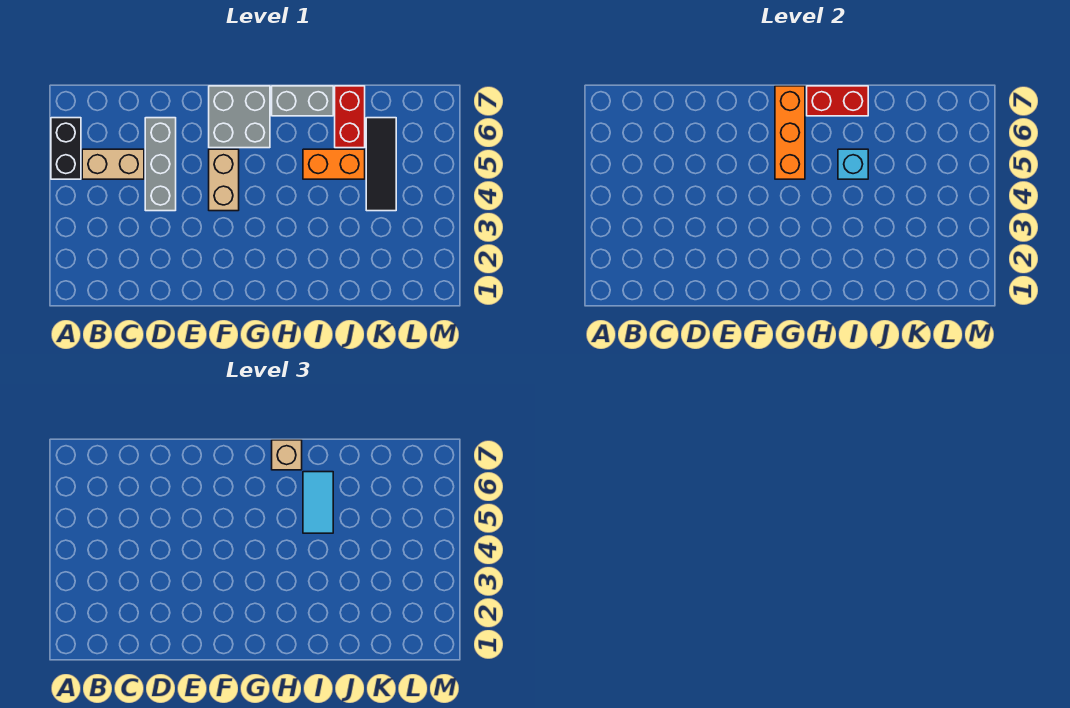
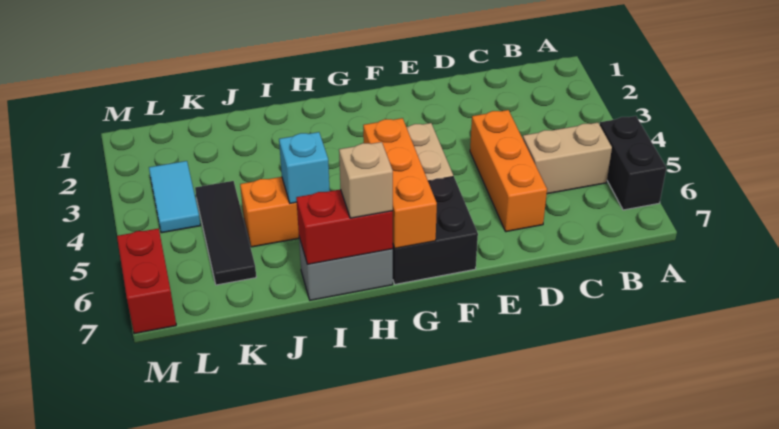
grey 1x3 brick [145,118,176,211] -> orange 1x3 brick [470,110,547,232]
grey 2x2 brick [209,86,270,148] -> black 2x2 brick [393,177,478,284]
cyan 1x2 tile [303,472,333,533] -> cyan 1x2 tile moved to [149,161,200,233]
red 1x2 brick [335,86,365,148] -> red 1x2 brick moved to [117,228,176,334]

